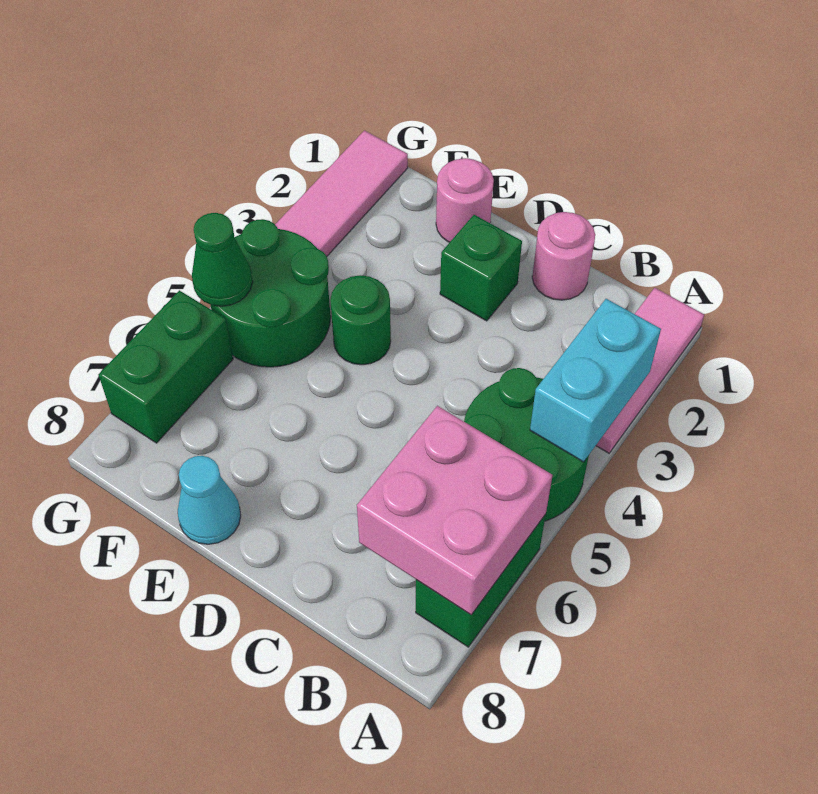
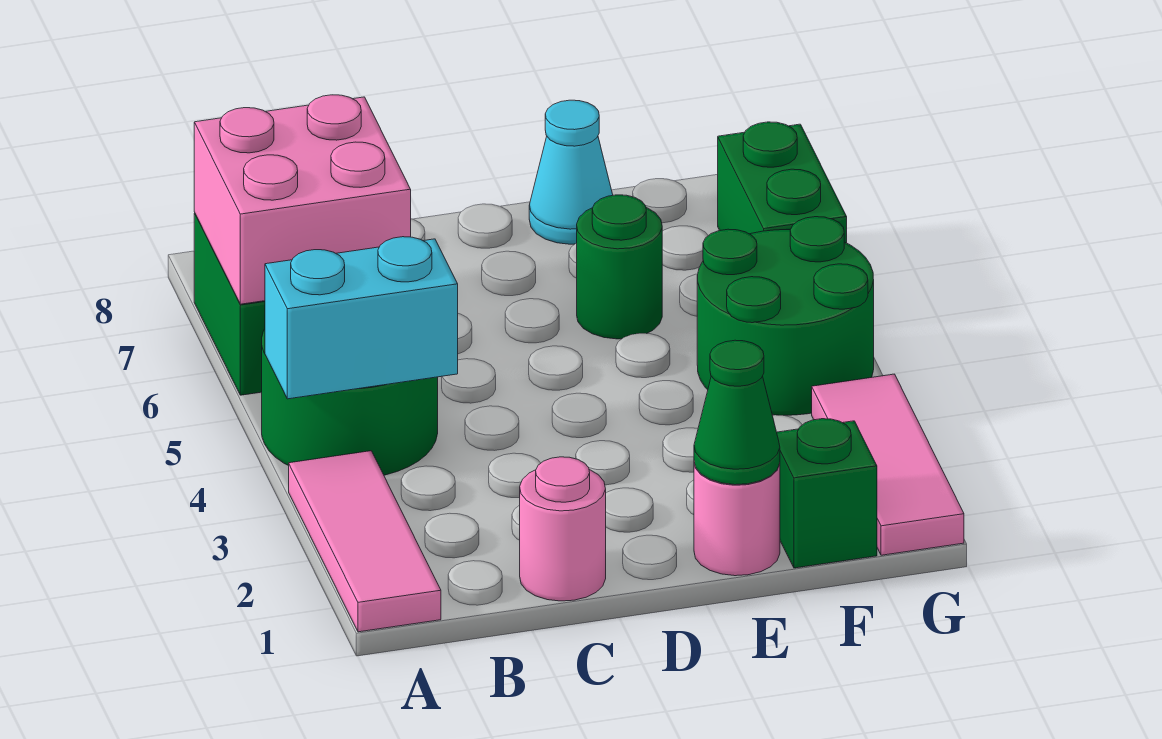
cyan 1x2 brick [530,299,661,462] -> cyan 1x2 brick turned to [265,237,458,399]
green 1x1 brick [440,215,522,321] -> green 1x1 brick moved to [777,419,877,568]
green 1x1 round brick [330,275,391,365] -> green 1x1 round brick moved to [577,195,662,339]
green 1x1 cone [192,213,253,306] -> green 1x1 cone moved to [694,340,780,485]

